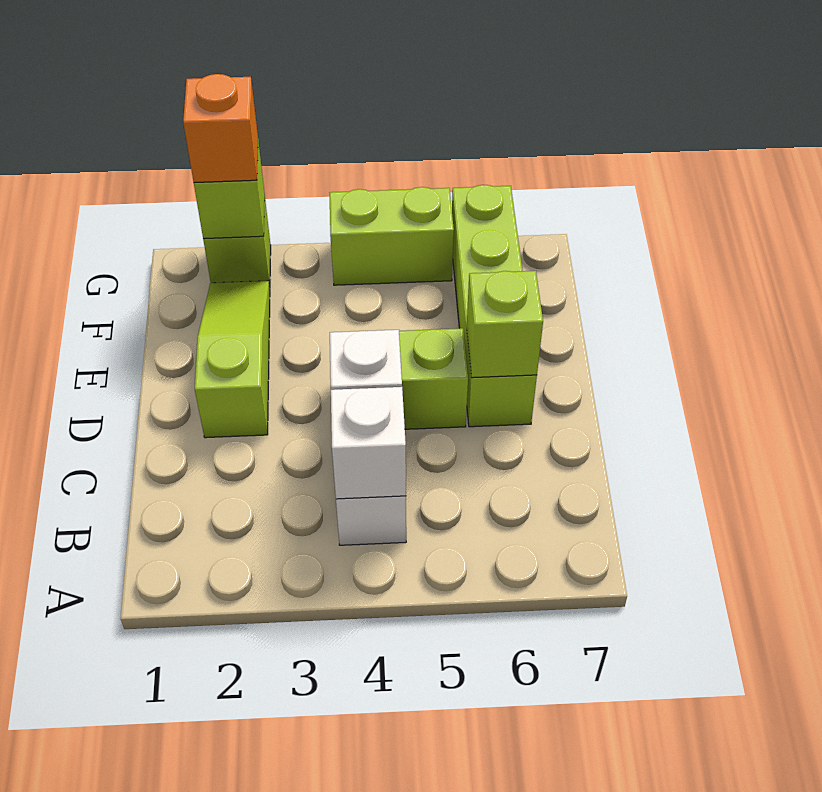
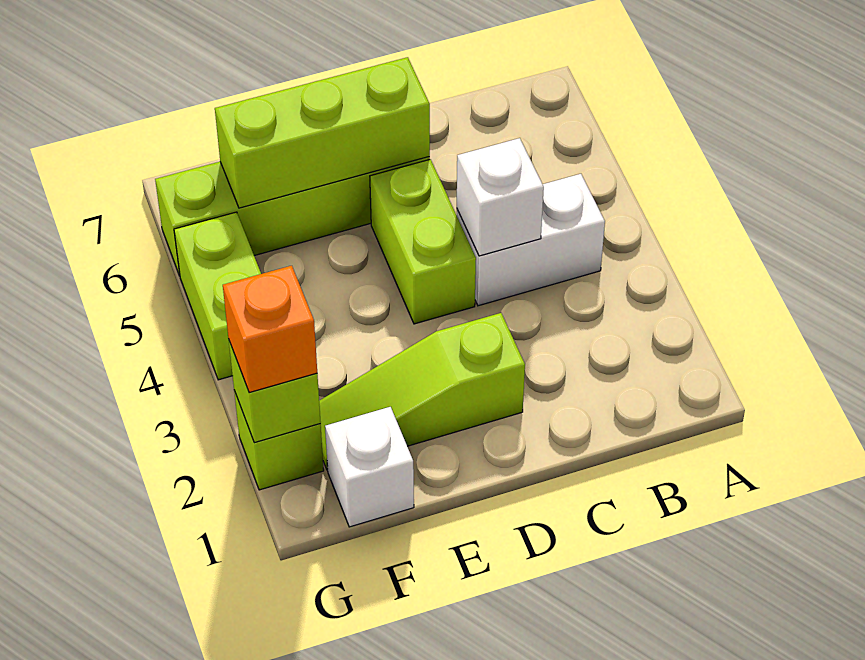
white 1x1 brick [331,387,406,499] -> white 1x1 brick moved to [325,407,414,527]
lime 1x1 brick [467,271,543,378] -> lime 1x3 brick [215,57,430,208]

